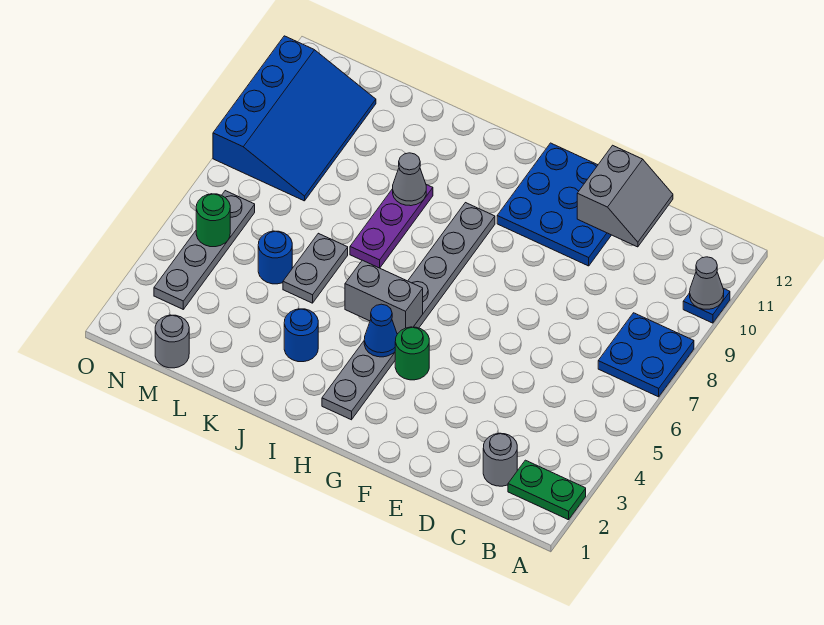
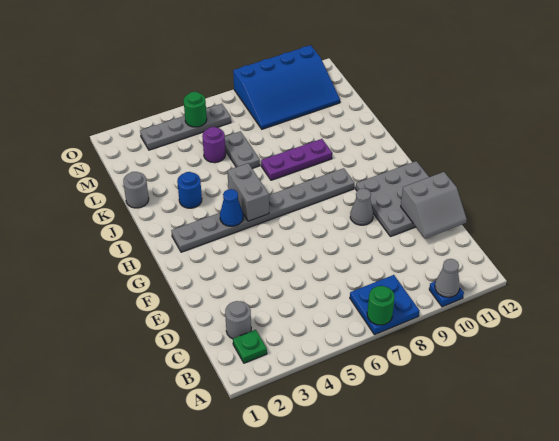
green 1x2 plate [508,460,586,520] -> green 1x1 plate [233,330,267,363]
blue 3x3 plate [497,143,611,266] -> grey 3x3 plate [356,161,429,237]
green 1x1 round brick [395,327,429,380] -> green 1x1 round brick moved to [367,286,395,325]
grey 1x1 cone [393,153,426,206] -> grey 1x1 cone moved to [350,188,373,225]
grey 1x2 plate [283,233,348,303] -> grey 1x2 plate turned to [225,131,260,168]
blue 1x1 round brick [258,231,292,284] -> purple 1x1 round brick [202,127,226,163]
grey 1x1 round brick [155,315,189,368] -> grey 1x1 round brick moved to [123,172,149,208]

